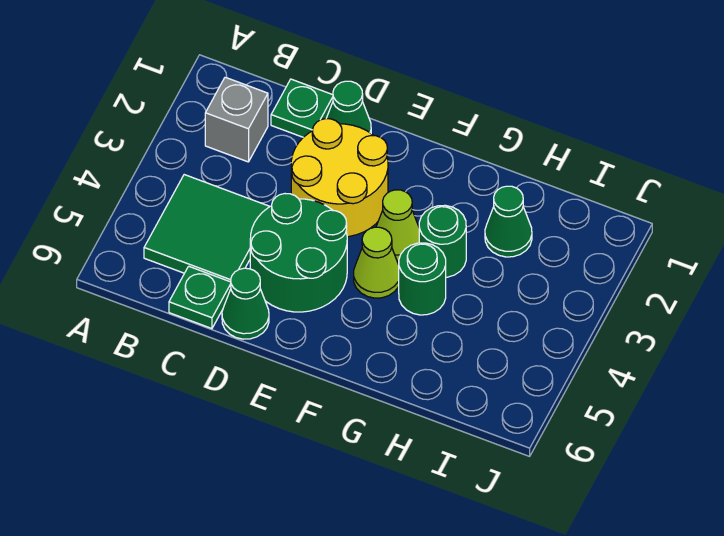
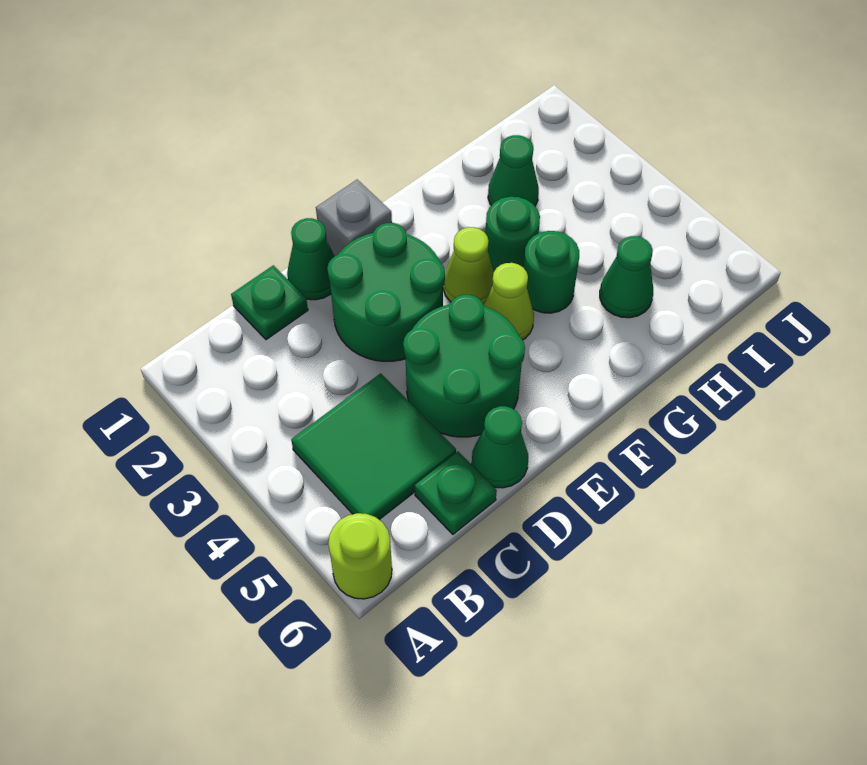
none -> lime 1x1 round brick [328,513,392,599]
grey 1x1 brick [205,77,268,162] -> grey 1x1 brick moved to [316,180,392,256]
yellow 2x2 round brick [291,119,388,237] -> green 2x2 round brick [327,223,445,361]
none -> green 1x1 cone [600,236,653,318]

